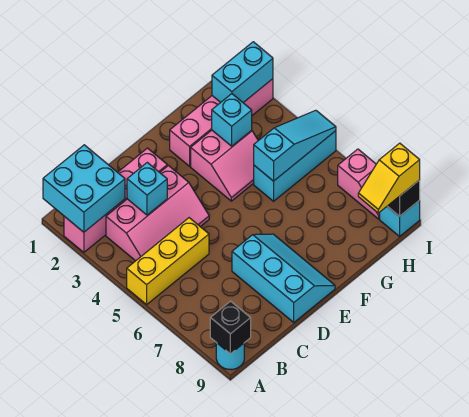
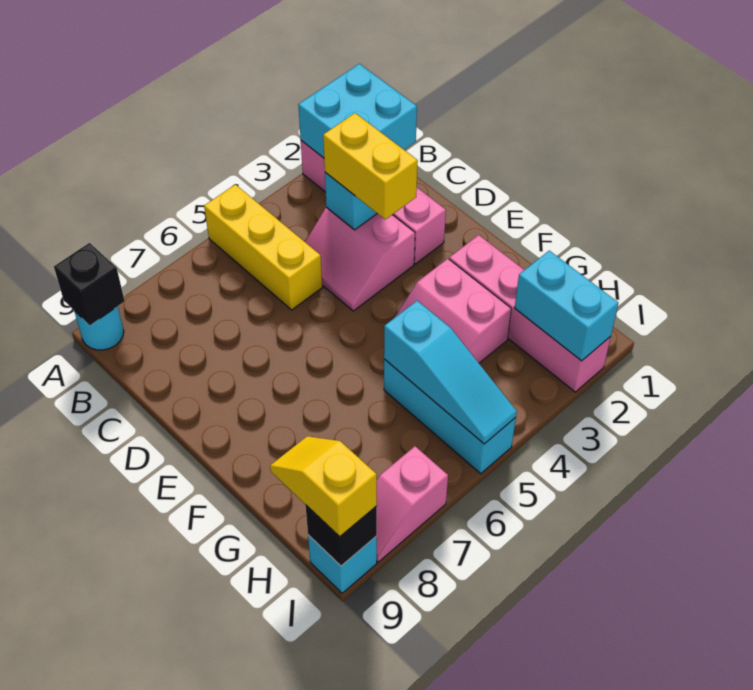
pink 2x3 slope [106,166,209,261] -> pink 2x2 slope [306,207,415,311]
none -> yellow 1x2 brick [323,113,418,219]
cyan 2x3 slope [232,234,335,322] -> none
cyan 1x1 brick [212,94,252,146] -> none

